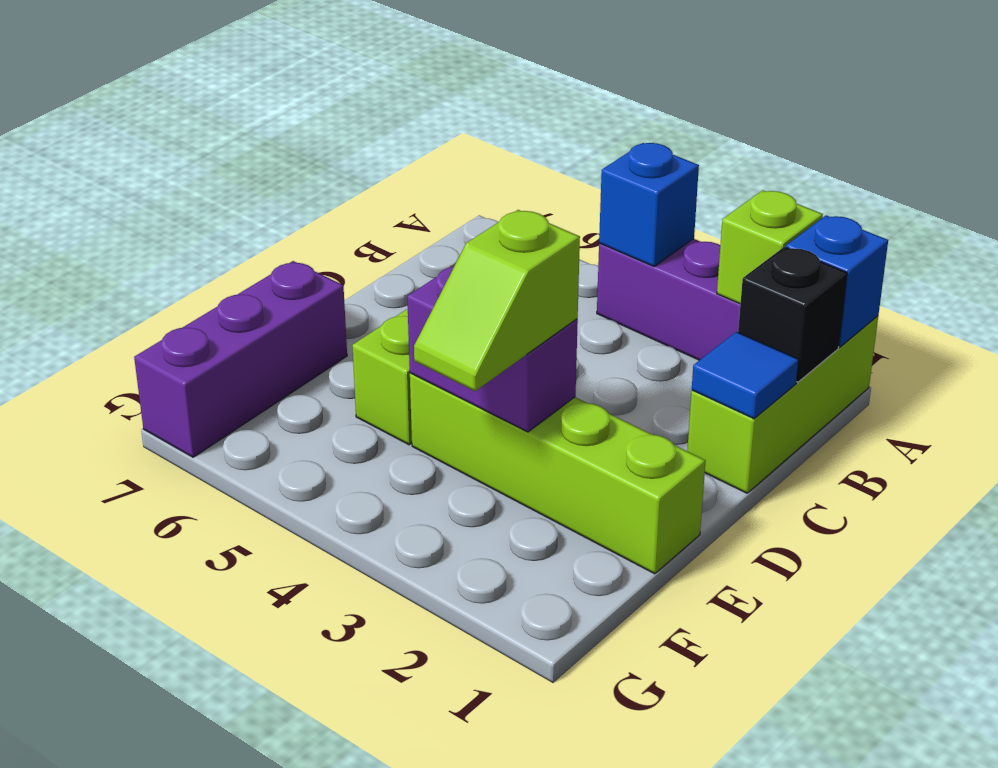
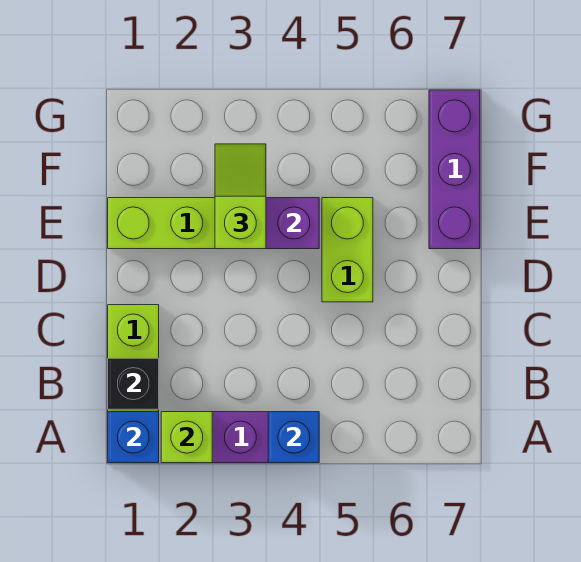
blue 1x1 tile [692,332,799,419] -> none

